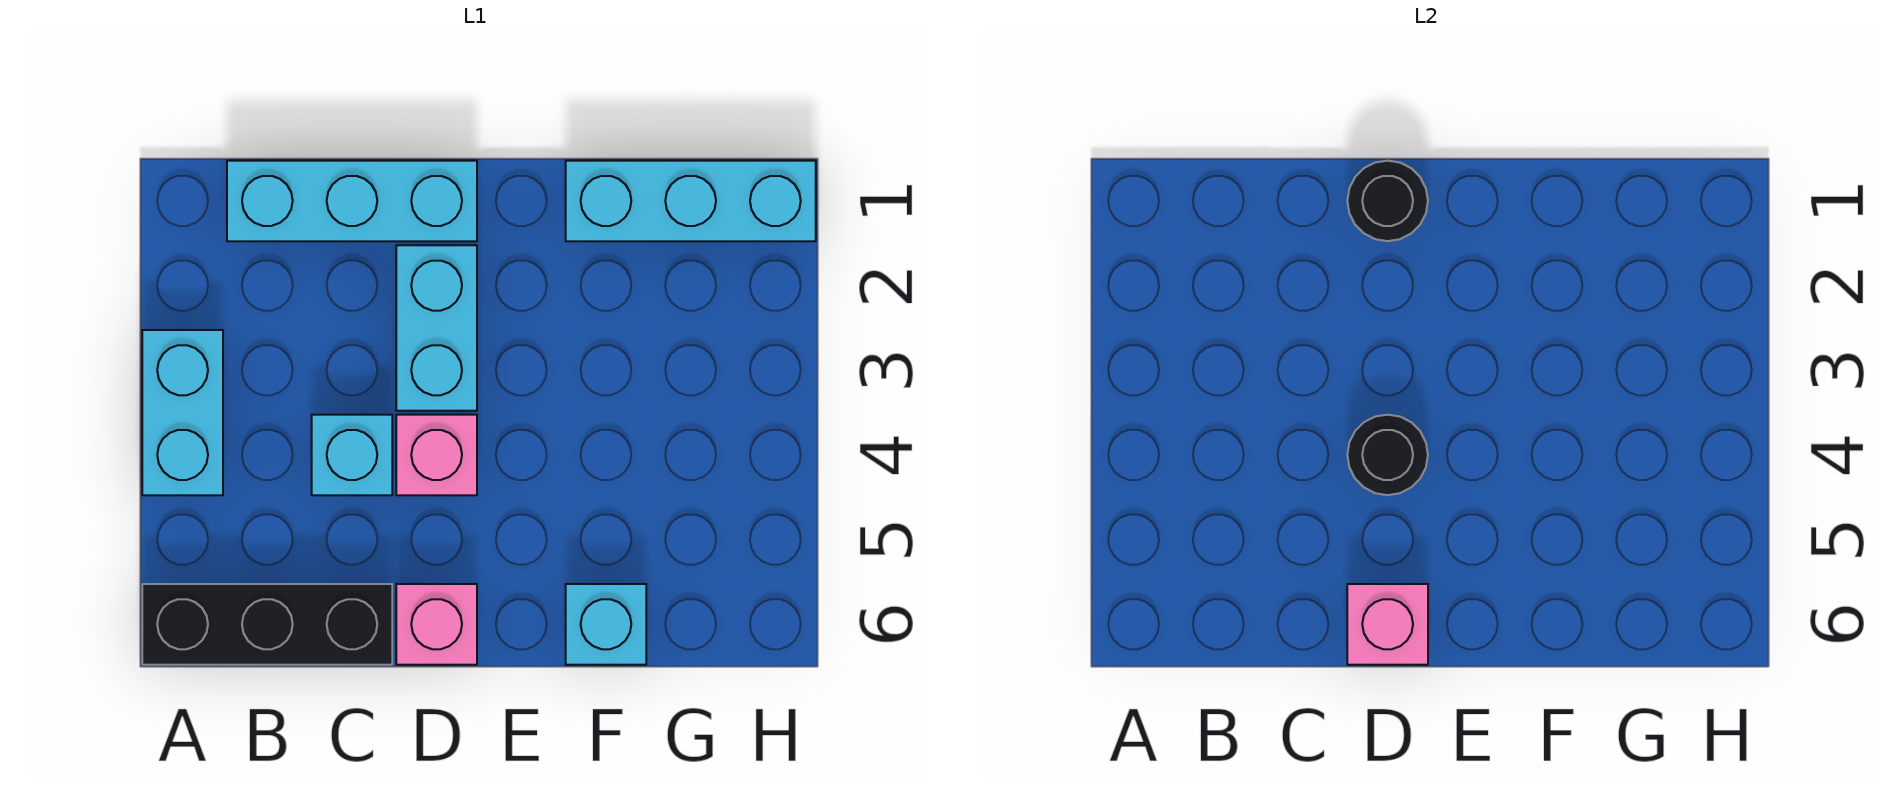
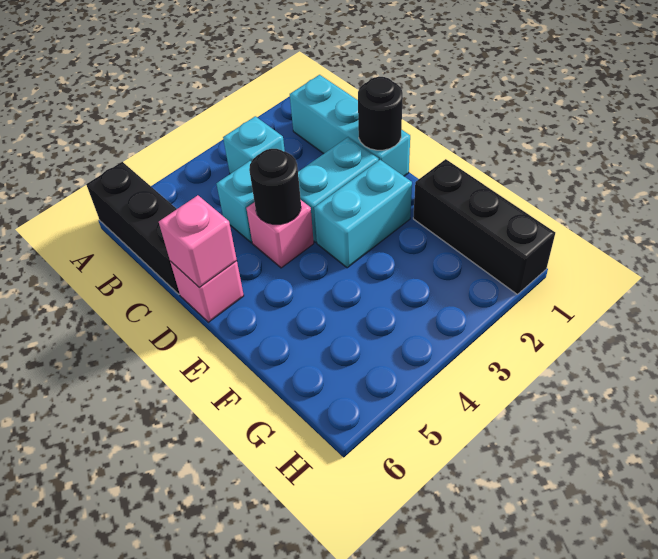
cyan 1x2 brick [142,330,223,495] -> cyan 1x2 brick moved to [314,160,412,268]
cyan 1x3 brick [566,161,816,241] -> black 1x3 brick [413,159,555,294]
cyan 1x1 brick [566,584,646,665] -> cyan 1x1 brick moved to [223,116,285,174]

